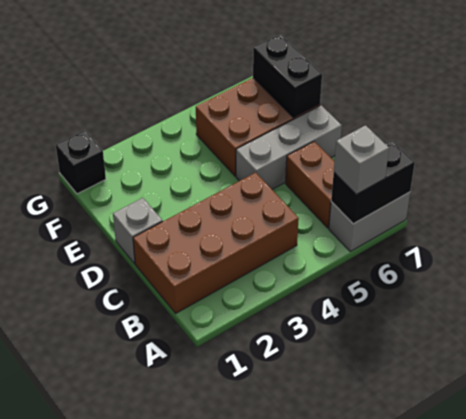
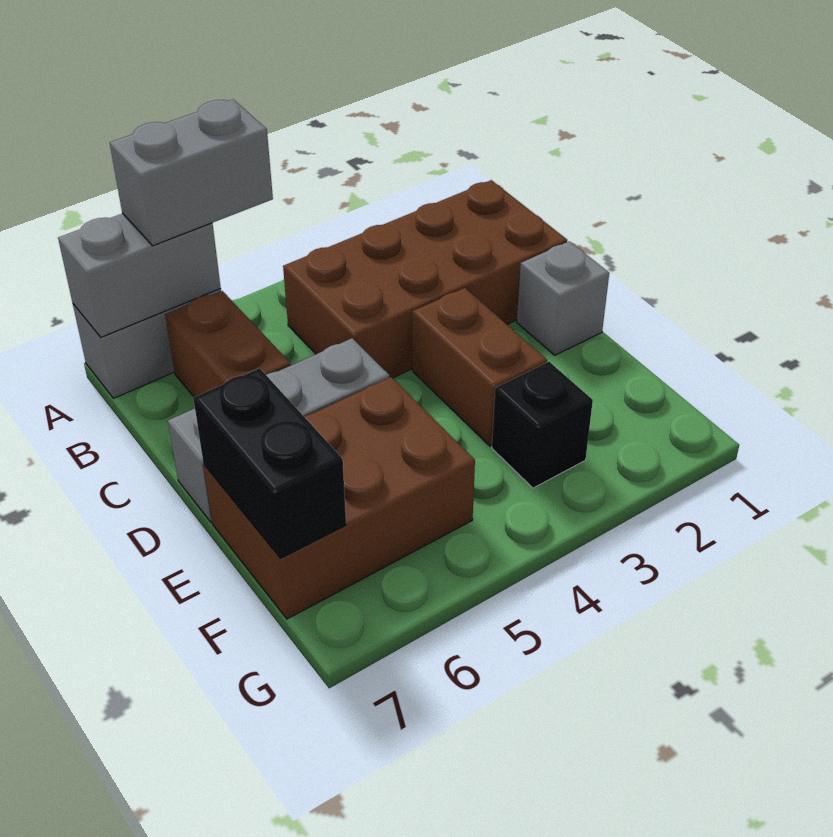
black 1x2 brick [331,140,415,224] -> grey 1x2 brick [58,213,221,337]
grey 1x1 brick [334,125,389,194] -> grey 1x2 brick [110,99,273,246]
none -> brown 1x2 brick [412,288,547,446]
black 1x1 brick [56,131,106,194] -> black 1x1 brick moved to [492,362,593,488]

